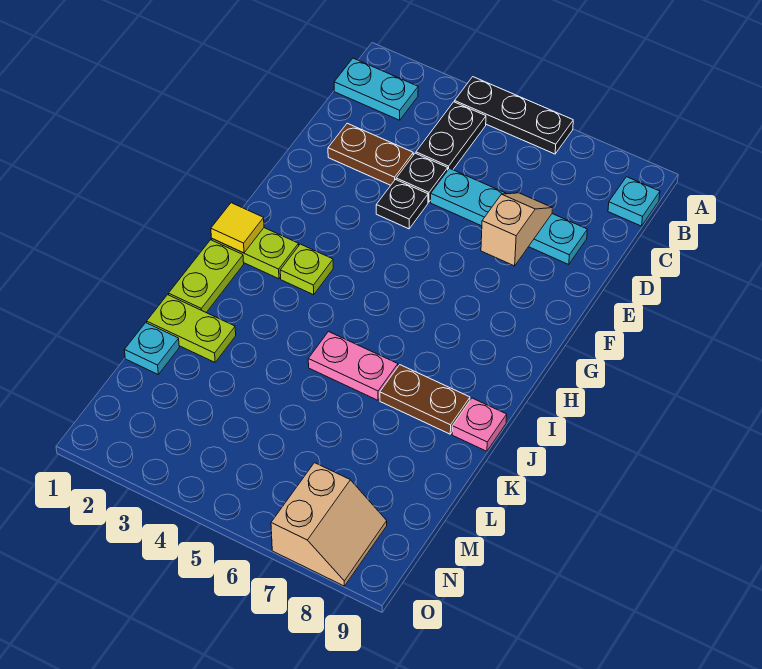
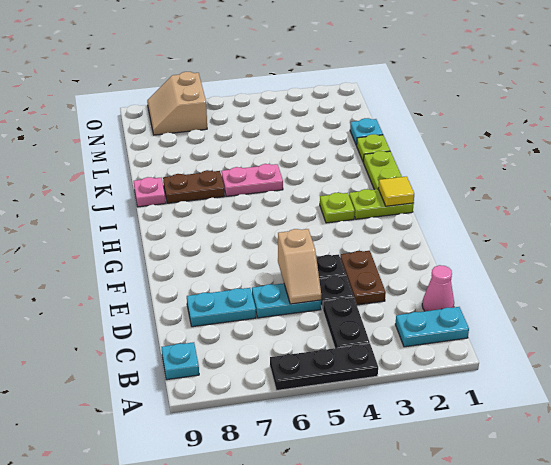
none -> pink 1x1 cone [422,265,454,311]
brown 1x2 plate [328,123,413,185] -> brown 1x2 plate turned to [340,251,386,305]
tan 1x2 slope [481,193,553,266] -> tan 1x2 slope moved to [278,229,321,304]
lime 1x2 plate [147,295,236,362] -> lime 1x1 plate [357,134,390,162]

